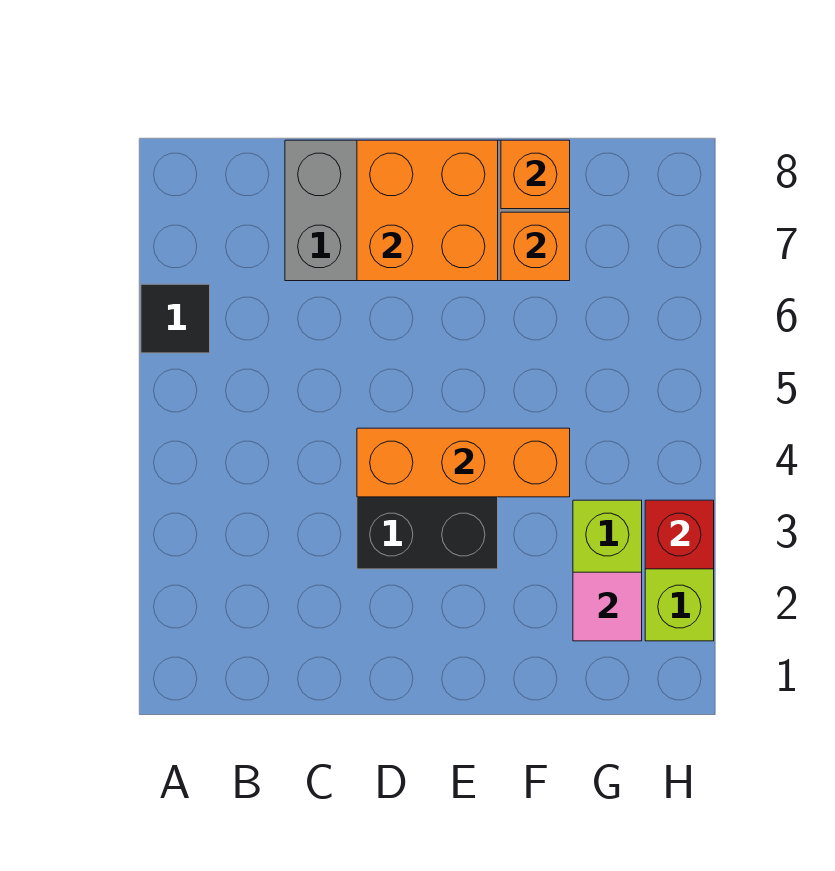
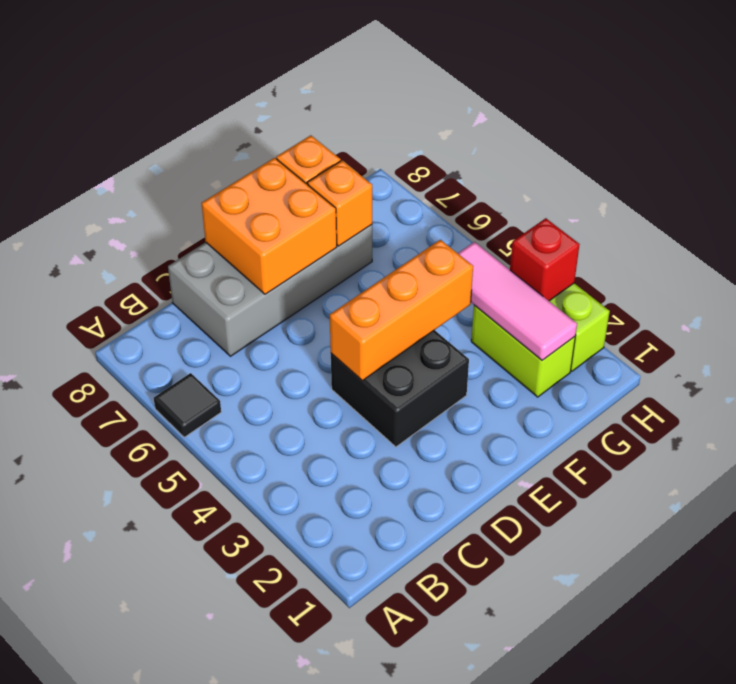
pink 1x1 tile [573,572,642,641] -> pink 1x3 tile [458,242,577,360]

